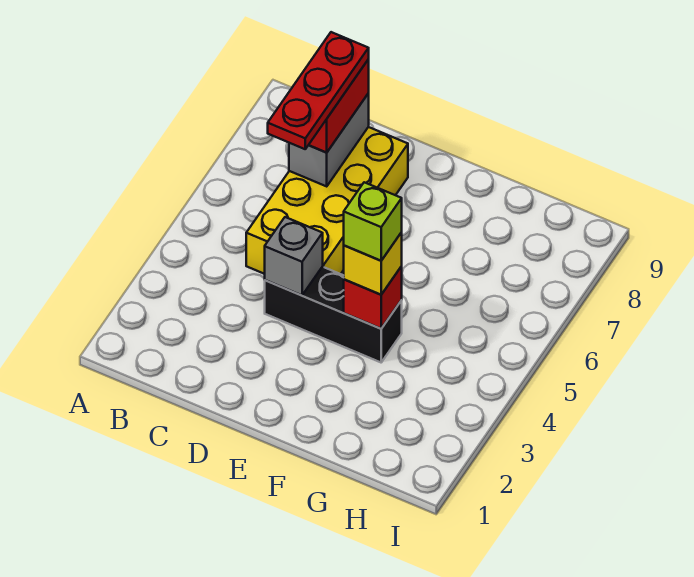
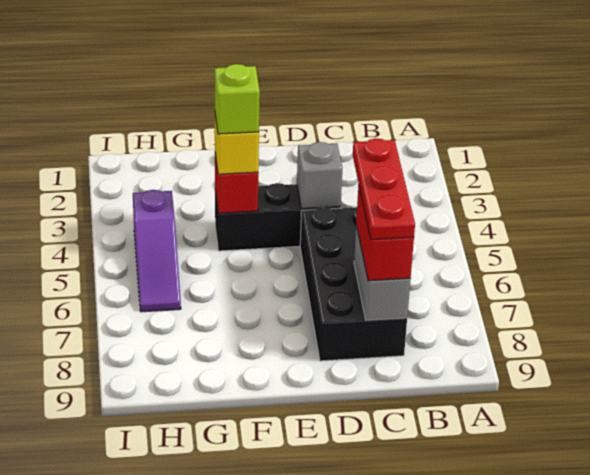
yellow 2x4 brick [246,127,408,274] -> black 2x4 brick [300,207,407,361]
none -> purple 1x3 slope [133,190,181,312]

